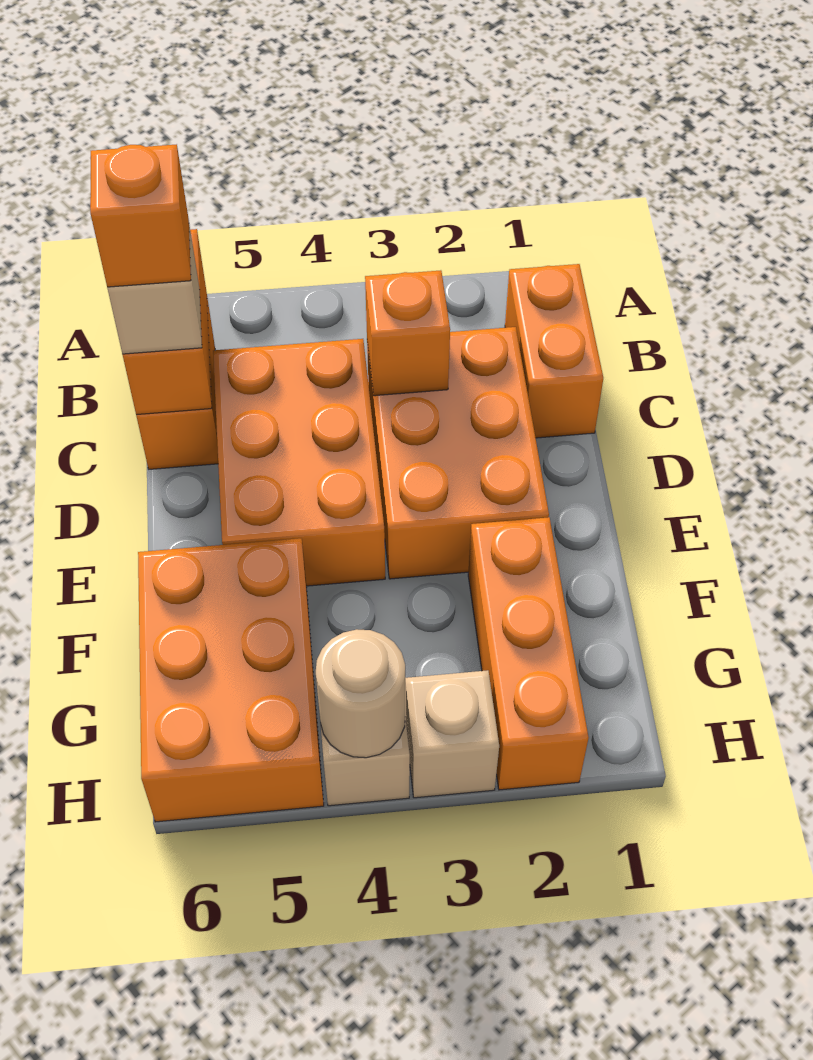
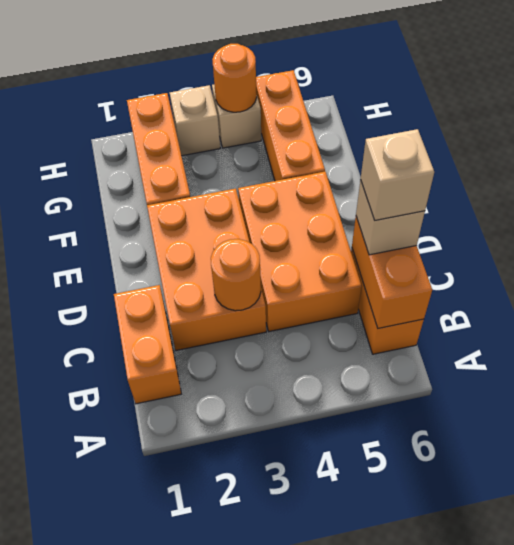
orange 1x1 brick [365,270,450,396] -> orange 1x1 round brick [211,239,261,311]
orange 1x1 brick [90,144,191,287] -> tan 1x1 brick [361,129,434,220]
orange 2x3 brick [138,538,324,822] -> orange 1x3 brick [256,70,325,181]
tan 1x1 round brick [316,629,405,758] -> orange 1x1 round brick [212,44,257,112]

